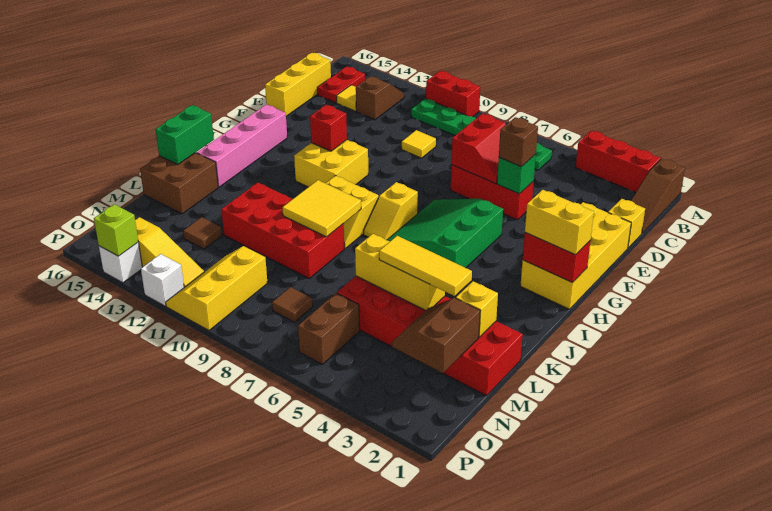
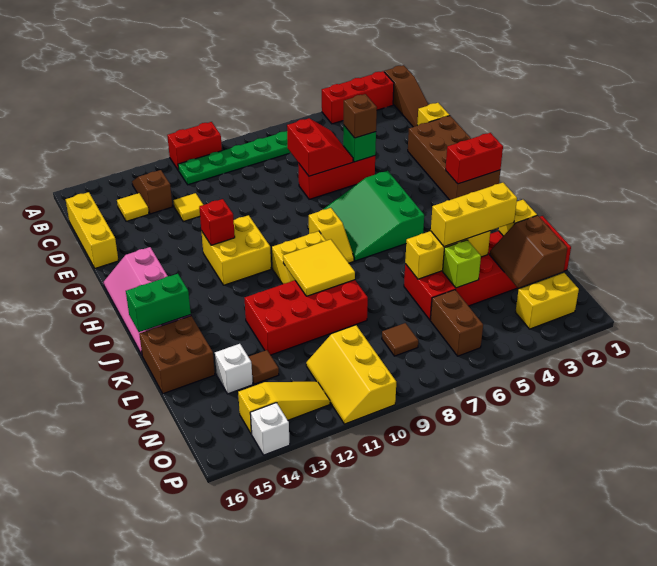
red 1x2 plate [317,67,365,103] -> none
yellow 1x1 tile [402,130,436,158] -> yellow 1x1 tile moved to [173,193,203,222]
yellow 2x4 brick [520,202,631,309] -> brown 2x4 brick [408,116,500,200]
yellow 1x2 brick [525,190,594,255] -> yellow 1x2 brick moved to [515,273,579,329]
green 1x2 brick [155,105,214,164] -> green 1x2 brick turned to [126,274,191,332]
yellow 1x3 tile [379,236,472,296] -> yellow 1x3 brick [431,183,517,247]
white 1x1 brick [141,254,184,306] -> white 1x1 brick moved to [215,344,253,394]
lime 1x1 brick [94,204,138,256] -> lime 1x1 brick moved to [443,240,481,288]

